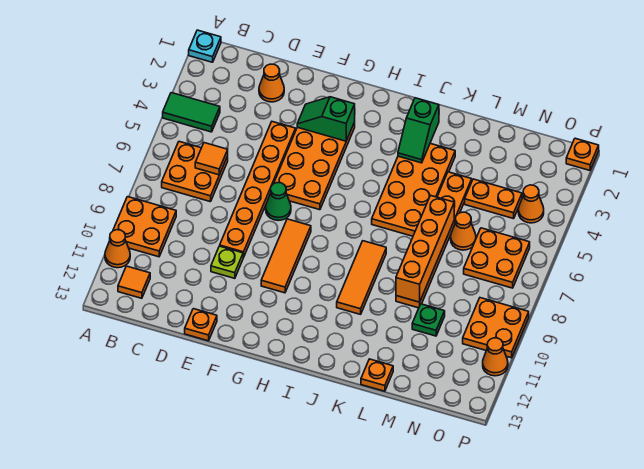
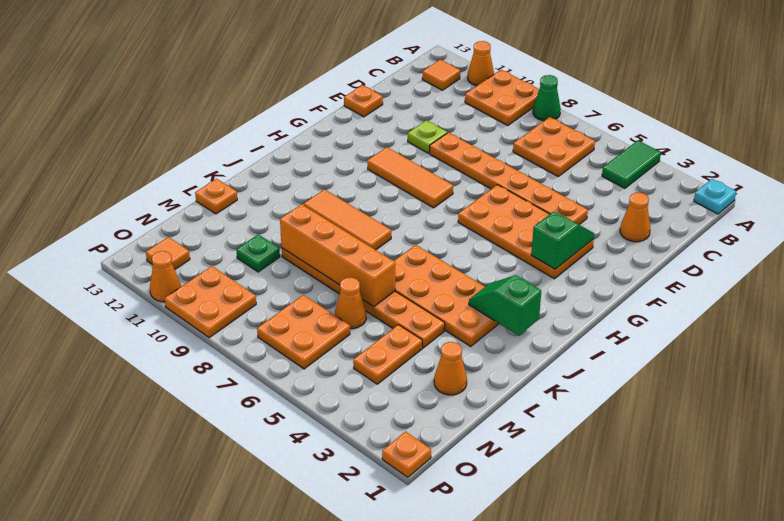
orange 1x1 tile [195,143,228,175] -> orange 1x1 tile moved to [146,237,190,270]
green 1x1 cone [266,183,291,221] -> green 1x1 cone moved to [533,75,561,121]
orange 1x1 cone [518,185,544,223] -> orange 1x1 cone moved to [434,342,467,395]

